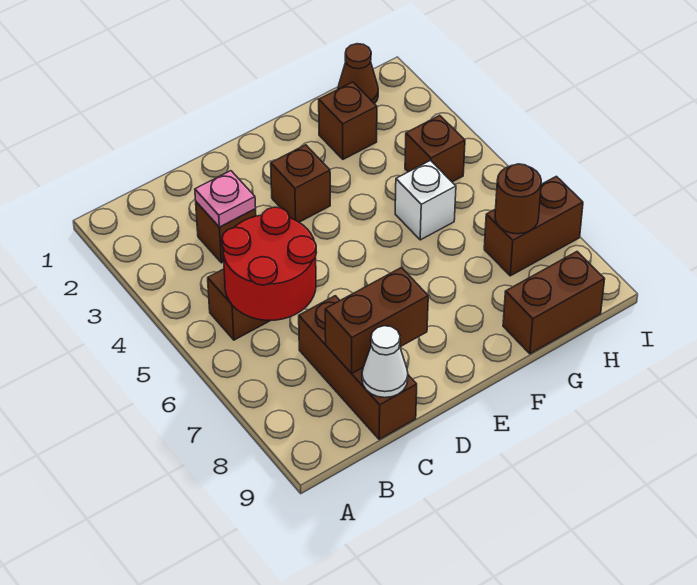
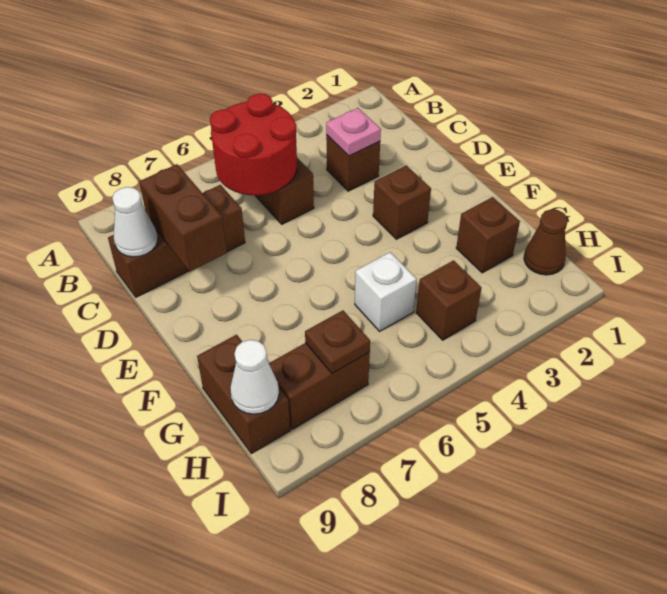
brown 1x2 brick [484,176,583,276] -> brown 1x2 brick turned to [269,343,370,429]
brown 1x1 round brick [495,164,541,234] -> brown 1x1 plate [305,310,370,373]
none -> white 1x1 cone [230,340,279,414]

